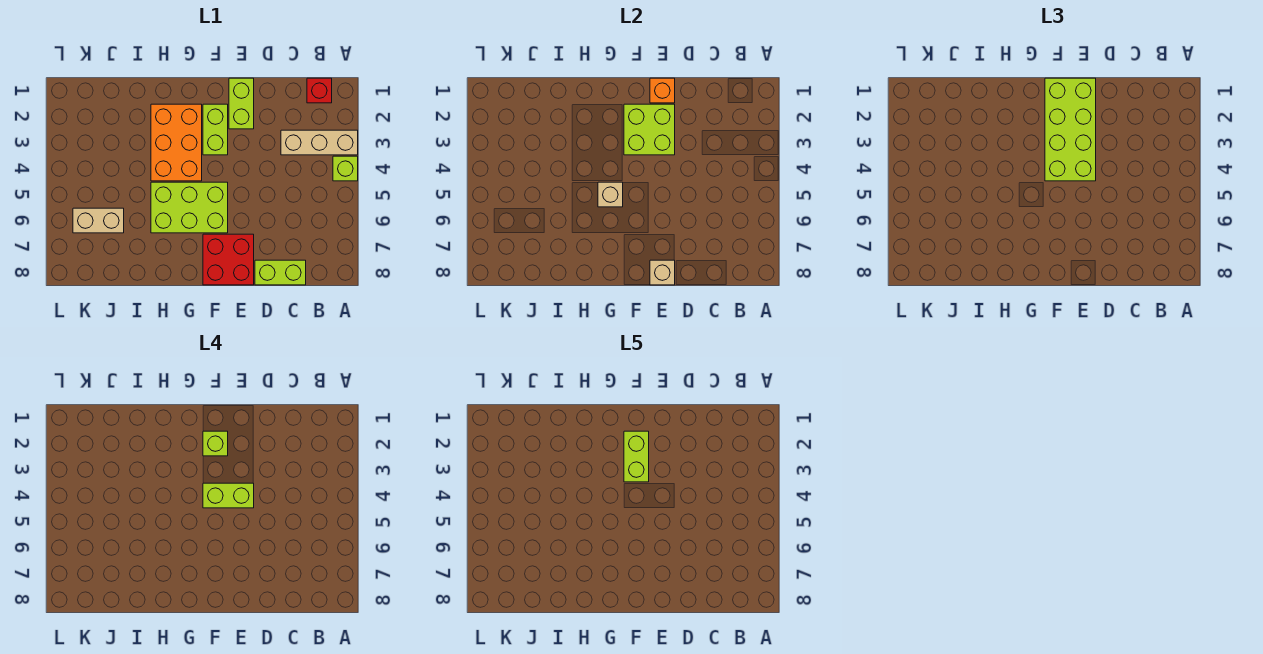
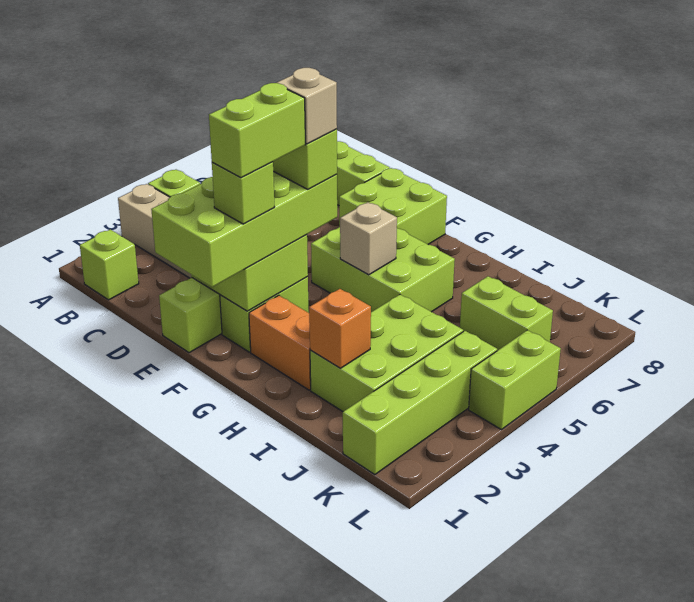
red 1x1 brick [307,78,332,103] -> lime 1x1 brick [80,230,139,300]
orange 1x1 brick [650,78,675,103] -> orange 1x1 brick moved to [309,289,371,368]
red 2x2 brick [203,234,254,285] -> lime 2x2 brick [339,168,447,244]
tan 1x1 brick [650,260,675,285] -> tan 1x1 brick moved to [277,68,337,144]
orange 2x3 brick [151,104,202,181] -> orange 1x2 brick [249,295,311,390]
none -> lime 2x3 brick [310,295,463,412]
tan 1x2 brick [73,208,124,233] -> lime 1x2 brick [460,276,553,351]
none -> lime 1x4 brick [343,331,497,475]
none -> lime 1x2 brick [469,330,561,430]

